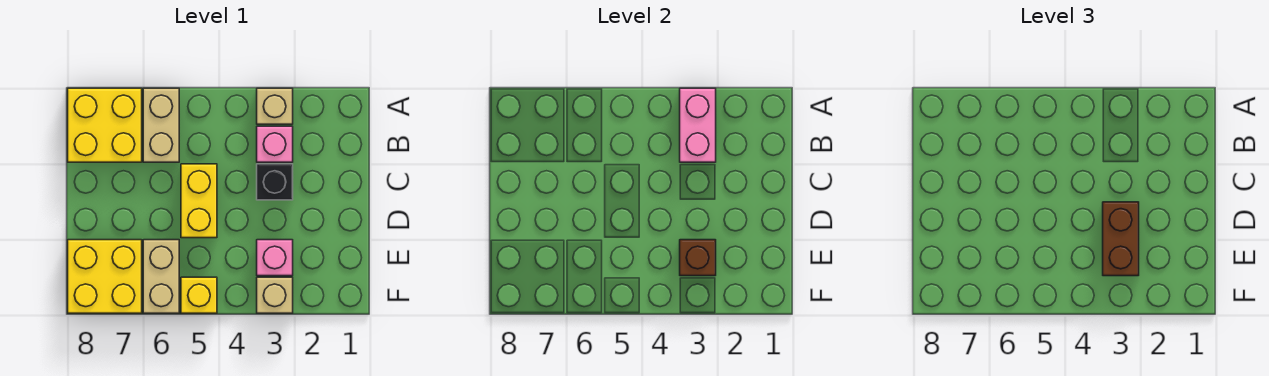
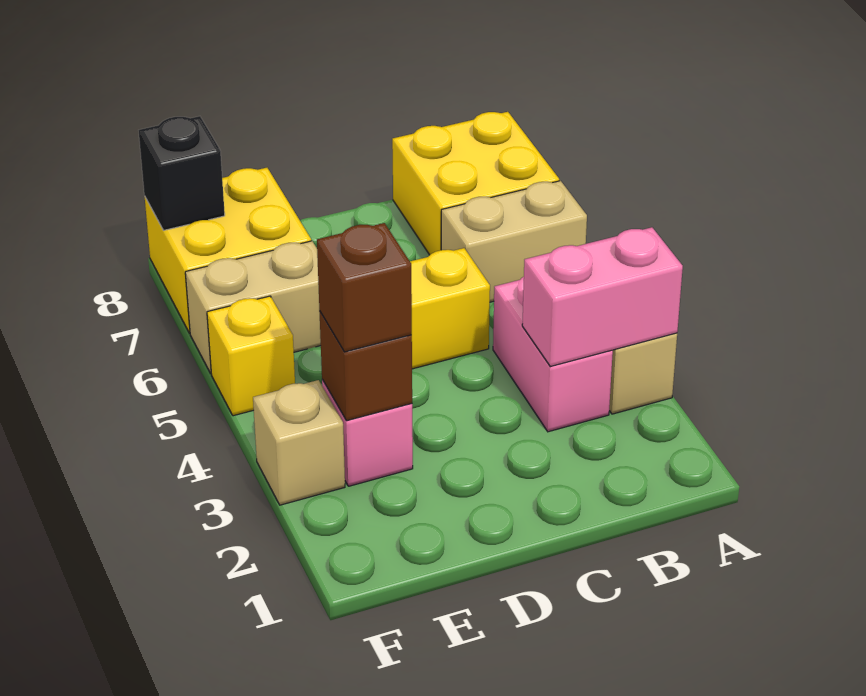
pink 1x1 brick [257,126,293,162] -> pink 1x2 brick [493,277,613,432]
black 1x1 brick [257,164,293,200] -> black 1x1 brick moved to [139,116,225,230]
brown 1x2 brick [1103,202,1139,276] -> brown 1x1 brick [317,223,412,352]

